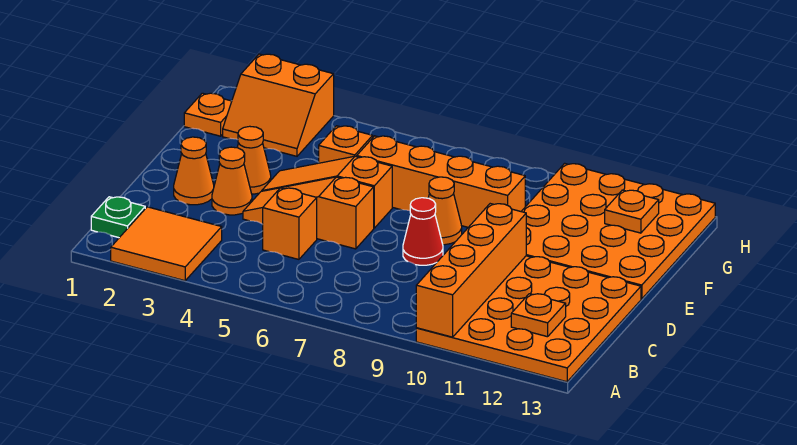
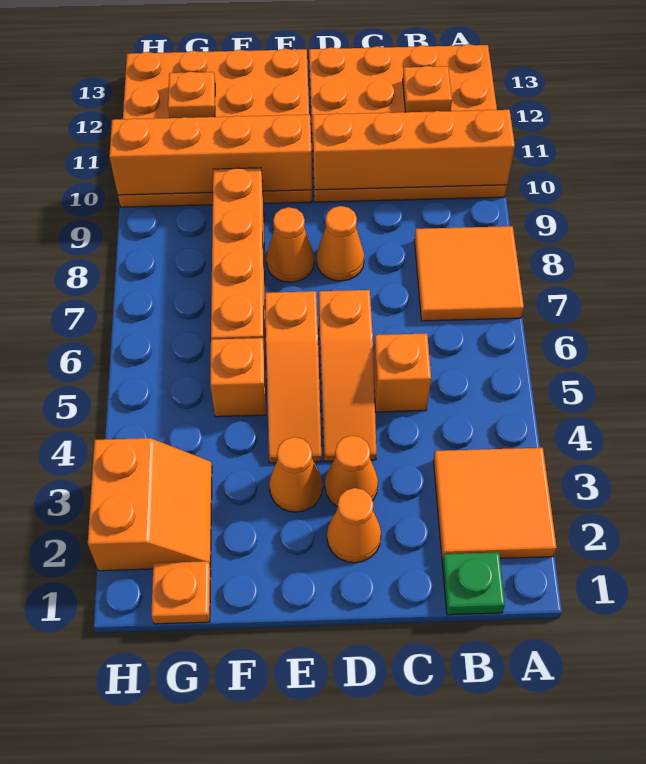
none -> orange 2x2 tile [414,226,524,321]
red 1x1 cone [403,198,443,265] -> orange 1x1 cone [317,206,364,281]
none -> orange 1x4 brick [109,115,312,195]

